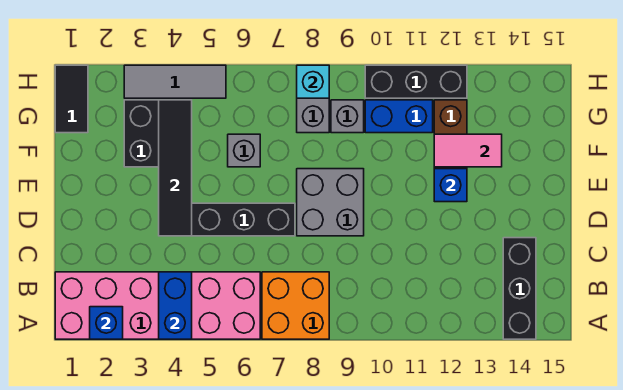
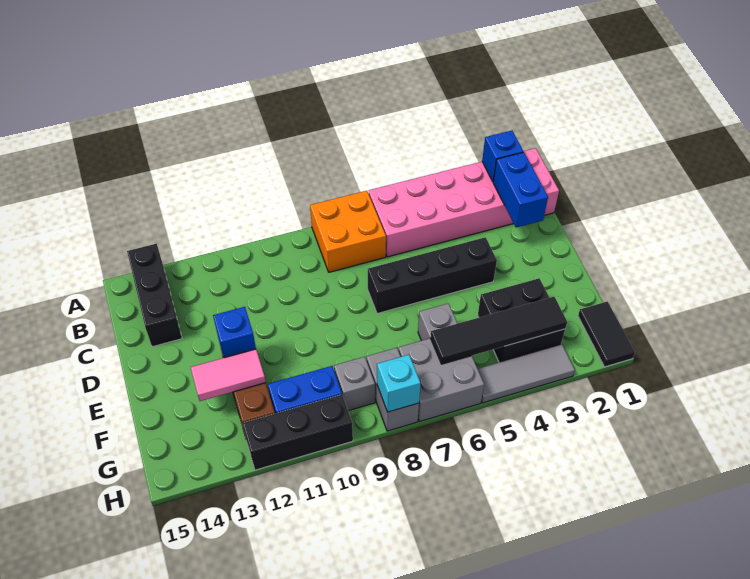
blue 1x2 brick [159,272,192,339] -> blue 1x2 brick moved to [493,152,548,227]
black 1x4 tile [159,100,192,236] -> black 1x4 tile turned to [430,297,567,364]
grey 2x2 brick [297,169,364,236] -> grey 2x2 brick moved to [398,338,484,422]

